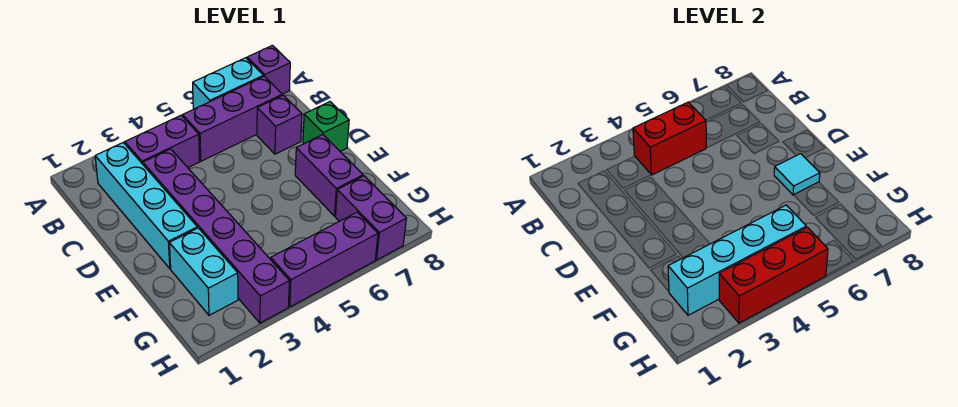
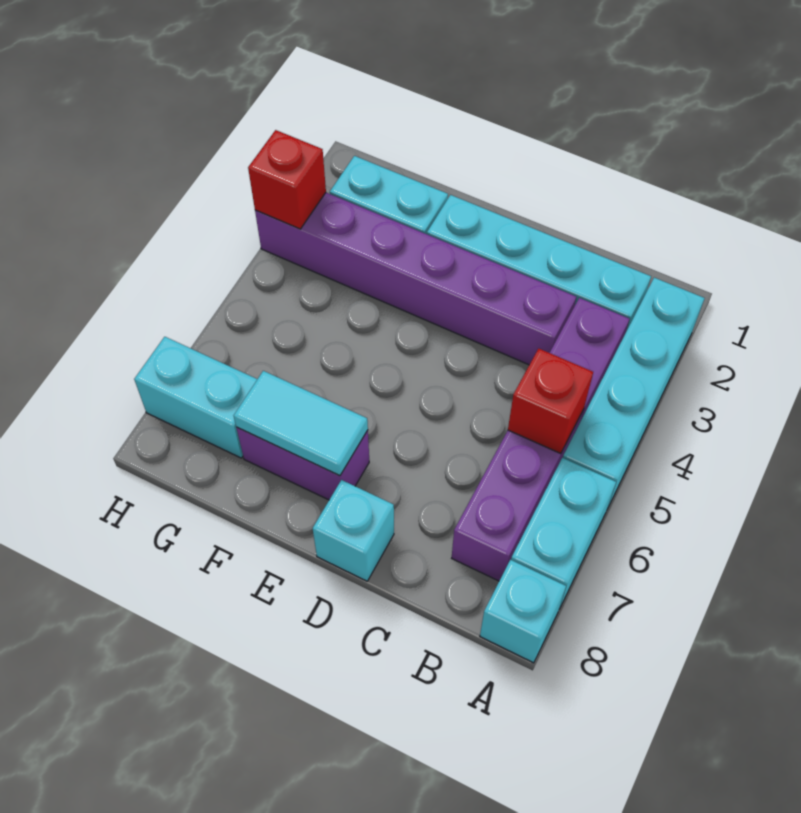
purple 1x1 brick [247,45,290,94] -> cyan 1x1 brick [480,560,566,663]
red 1x2 brick [633,102,706,175] -> red 1x1 brick [508,349,593,454]
purple 1x1 brick [257,95,302,154] -> none
green 1x1 brick [303,102,349,151] -> cyan 1x1 brick [313,480,394,581]
cyan 1x1 tile [774,154,820,195] -> cyan 1x2 tile [234,371,368,476]
cyan 1x4 brick [668,205,806,315] -> cyan 1x4 brick moved to [563,278,705,509]
purple 1x2 brick [335,176,406,260] -> cyan 1x2 brick [134,337,257,458]
red 1x3 brick [719,227,828,323] -> red 1x1 brick [248,130,326,229]
purple 1x3 brick [271,212,378,307] -> none

